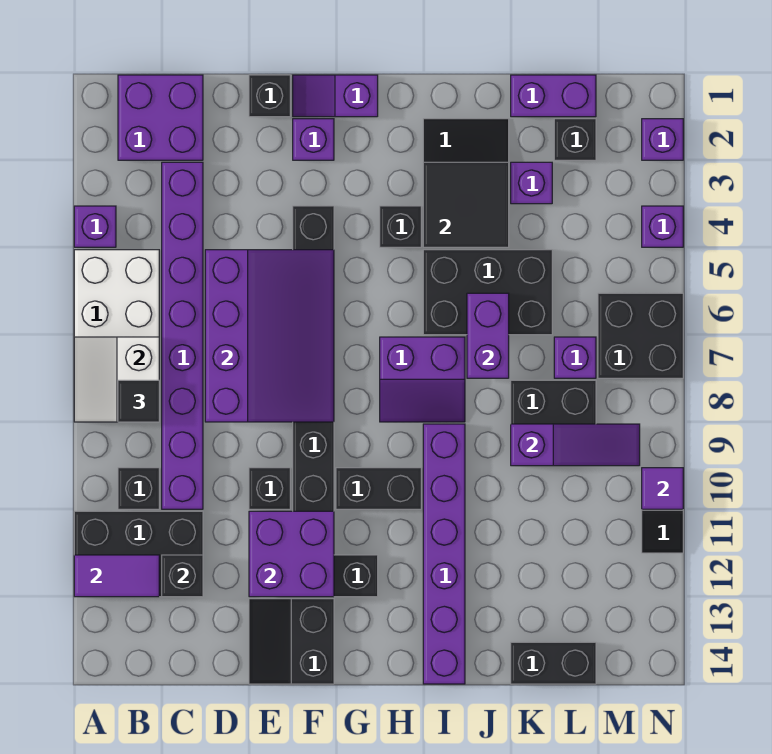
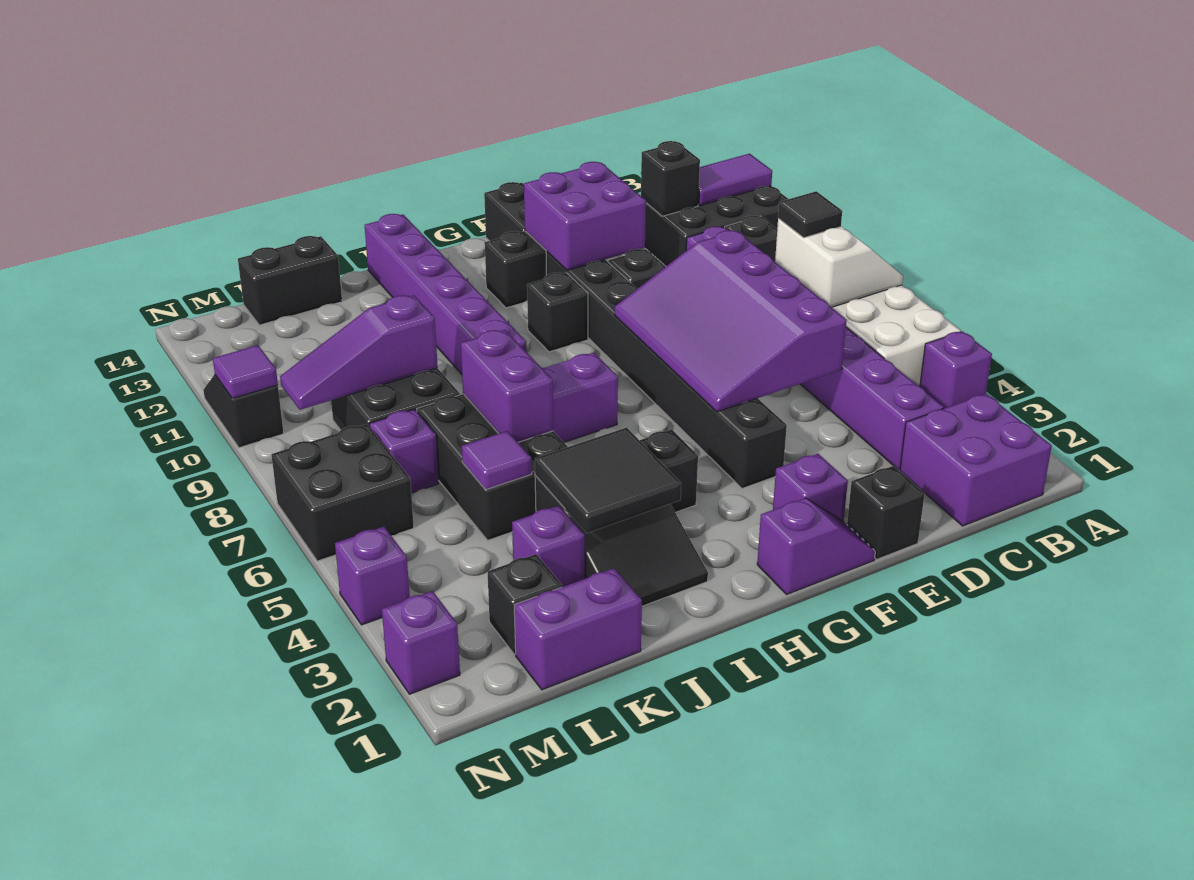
black 1x2 brick [336,468,421,509] -> black 1x1 brick [527,273,588,352]
black 2x3 brick [423,250,552,335] -> black 2x3 brick turned to [417,394,567,540]
none -> purple 1x1 tile [462,431,532,490]

